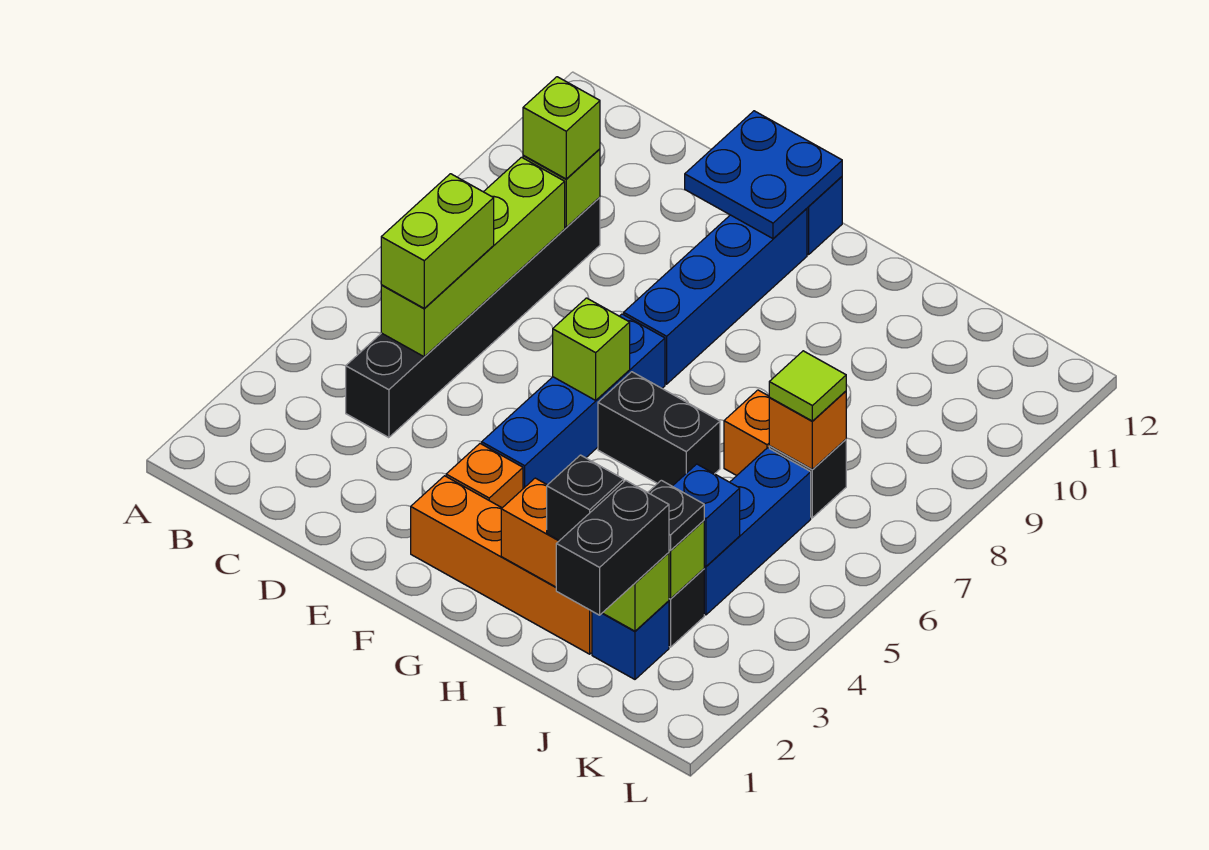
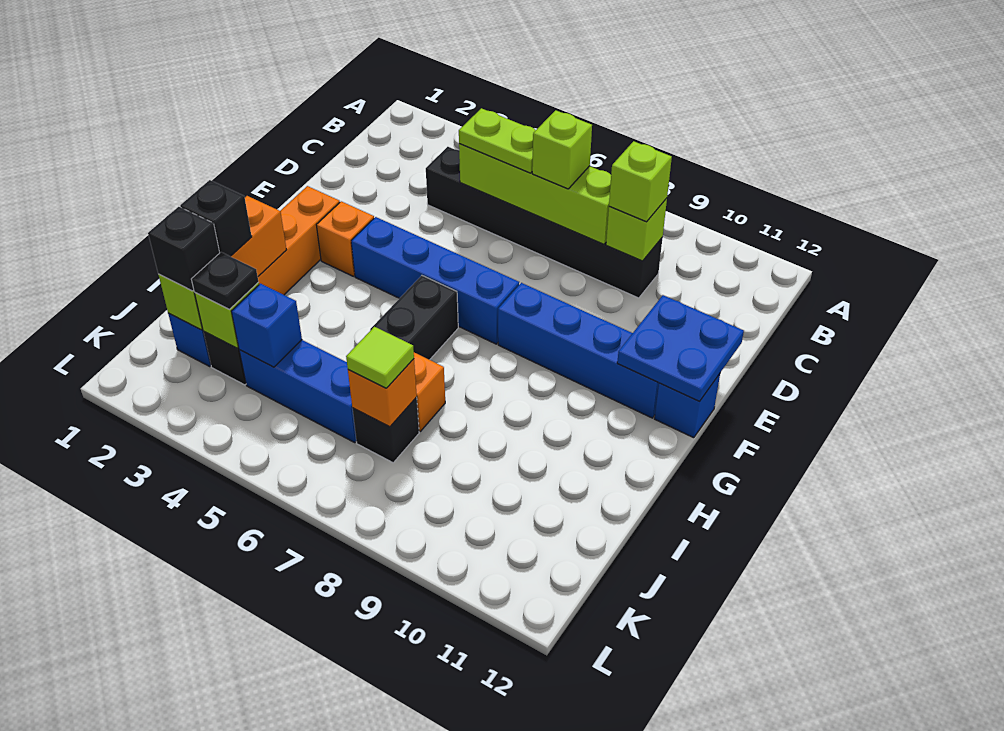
lime 1x2 brick [381,174,494,309] -> lime 1x2 plate [459,108,536,173]
lime 1x1 brick [553,298,630,400] -> lime 1x1 brick moved to [532,110,592,189]
black 1x2 brick [556,480,669,615] -> black 1x1 brick [148,207,220,291]

